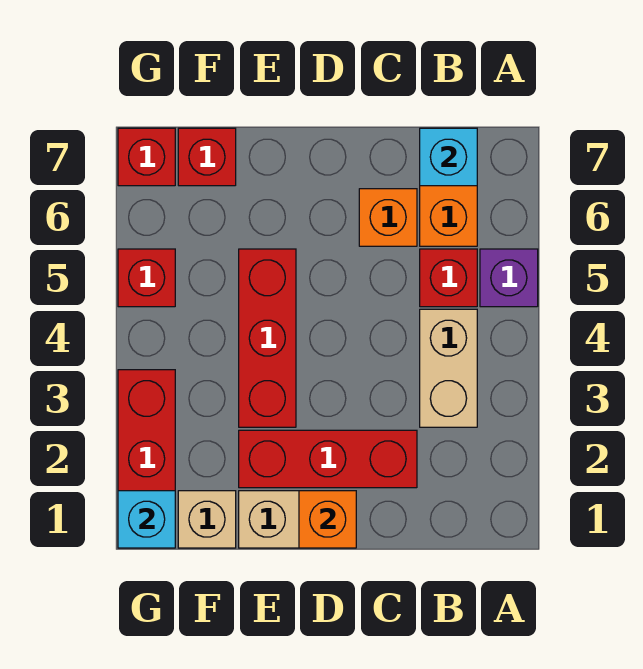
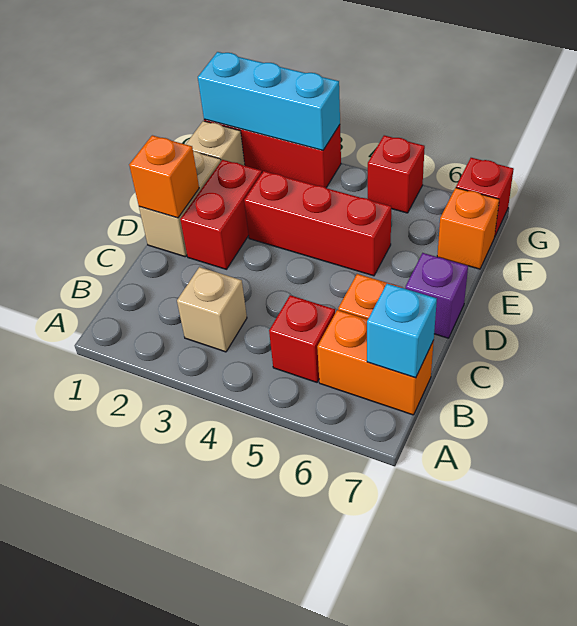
purple 1x1 brick [480,249,538,307] -> purple 1x1 brick moved to [405,253,468,338]
tan 1x2 brick [420,309,477,427] -> tan 1x1 brick [177,267,247,352]
red 1x3 brick [239,430,417,488] -> red 1x2 brick [180,160,262,269]
red 1x1 brick [178,128,236,186] -> orange 1x1 brick [437,188,499,269]
cyan 1x1 brick [118,491,175,548] -> cyan 1x3 brick [198,52,340,150]

